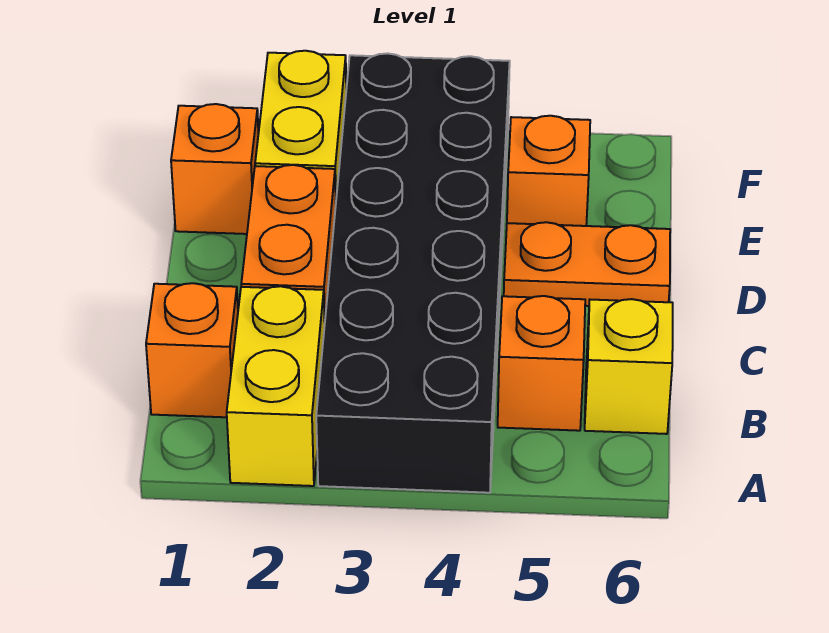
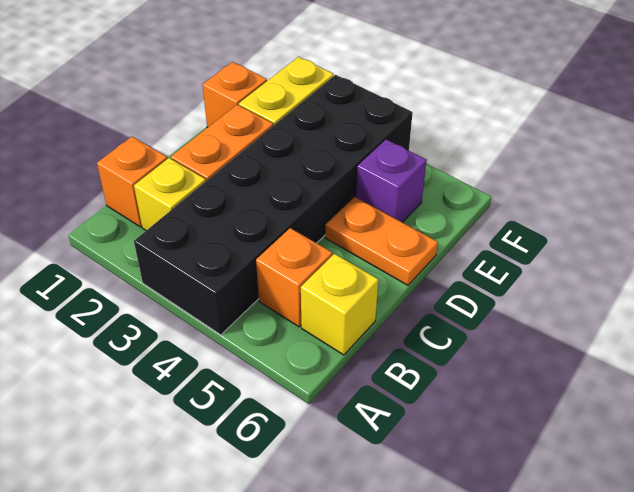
yellow 1x2 brick [227,286,325,486] -> yellow 1x1 brick [134,158,206,230]
orange 1x1 brick [507,116,590,226] -> purple 1x1 brick [356,139,427,222]

